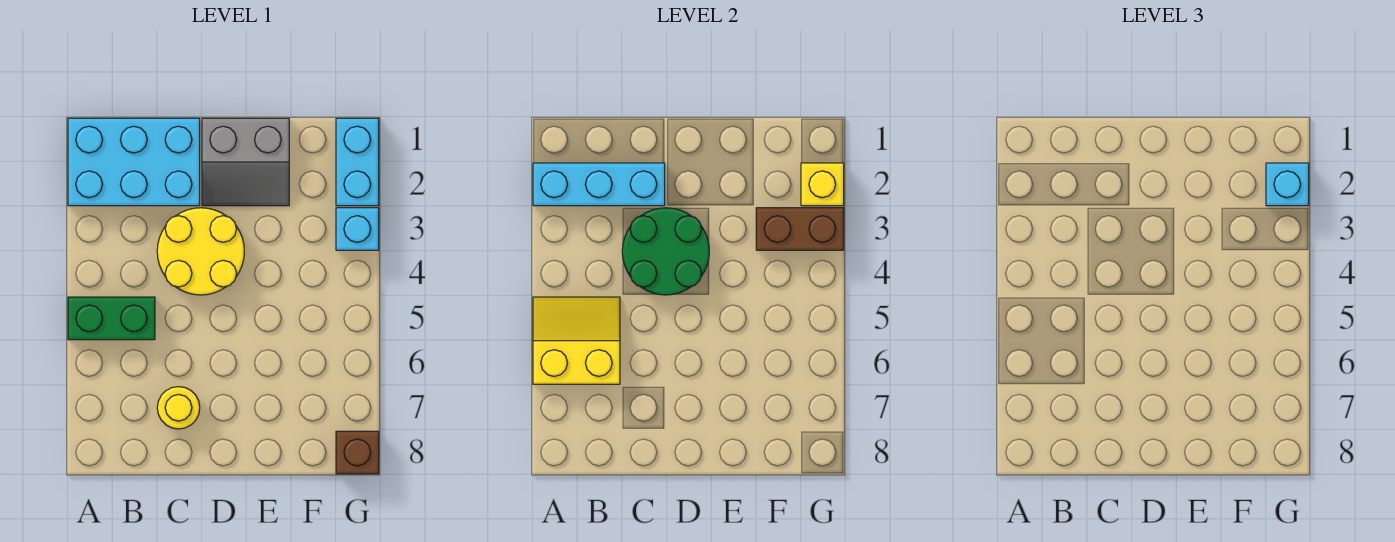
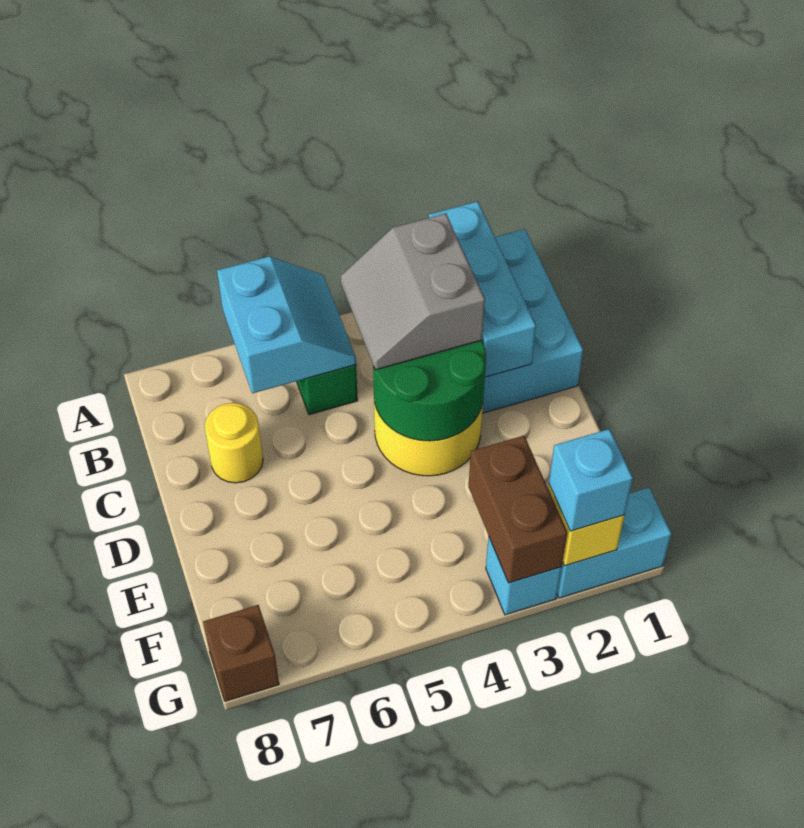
yellow 2x2 slope [533,297,620,384] -> cyan 2x2 slope [217,256,356,393]
grey 2x2 slope [202,118,289,206] -> grey 2x2 slope moved to [341,214,485,370]

